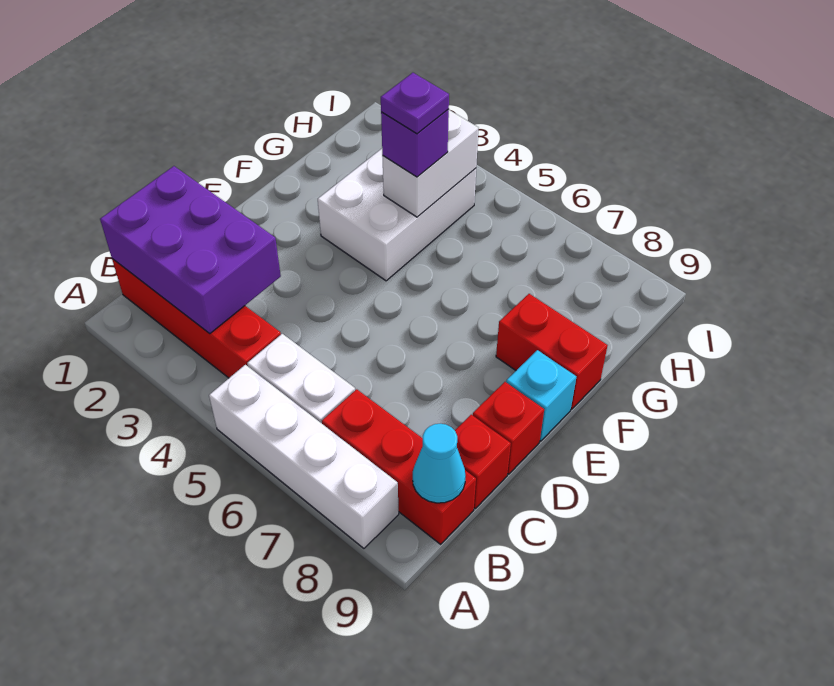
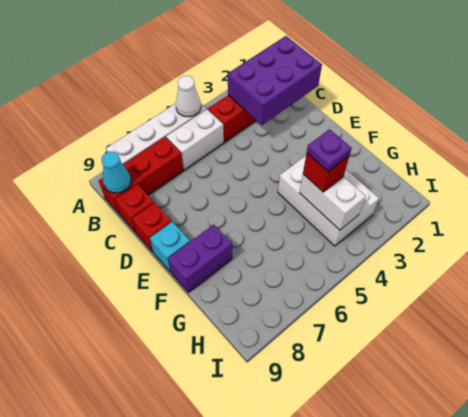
none -> white 1x1 cone [176,76,201,117]
red 1x2 brick [496,294,607,409] -> purple 1x2 brick [168,224,232,293]
purple 1x1 brick [381,109,449,177] -> red 1x1 brick [303,153,350,192]

